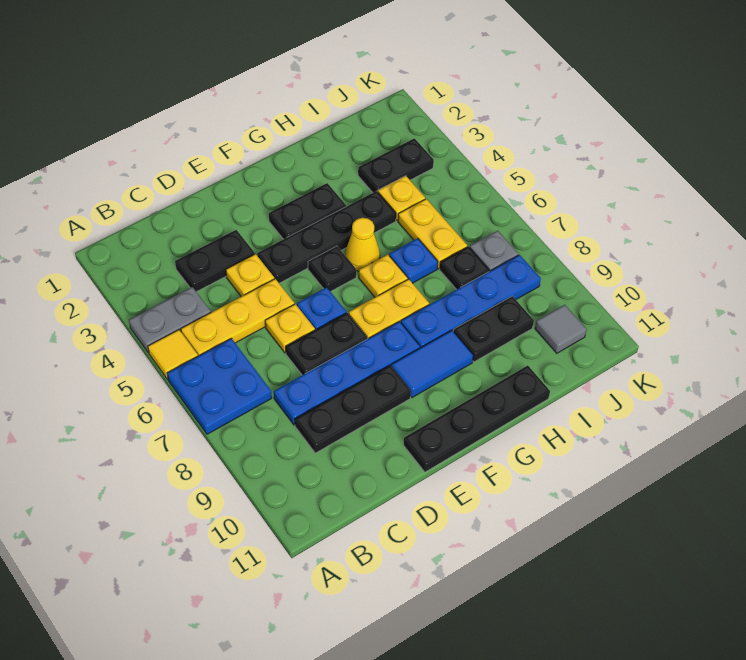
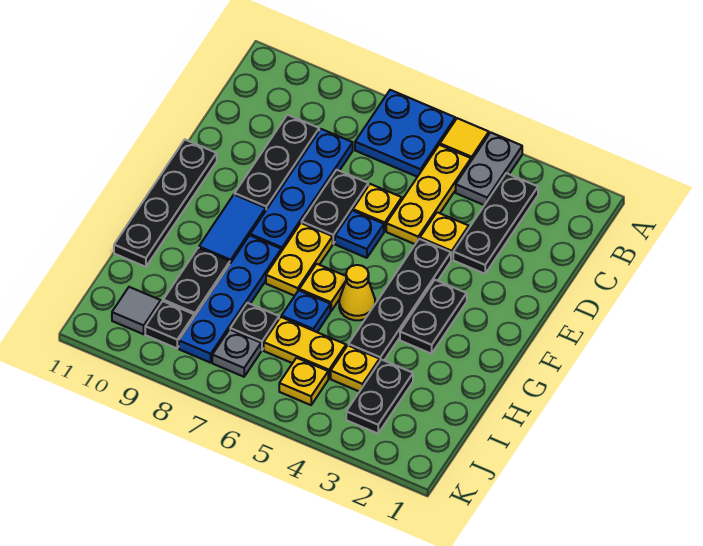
black 1x2 plate [175,230,255,292] -> black 1x3 plate [453,173,538,274]
black 1x1 plate [308,246,356,292] -> black 1x1 plate moved to [145,301,194,348]
none -> yellow 1x1 plate [279,358,328,405]

